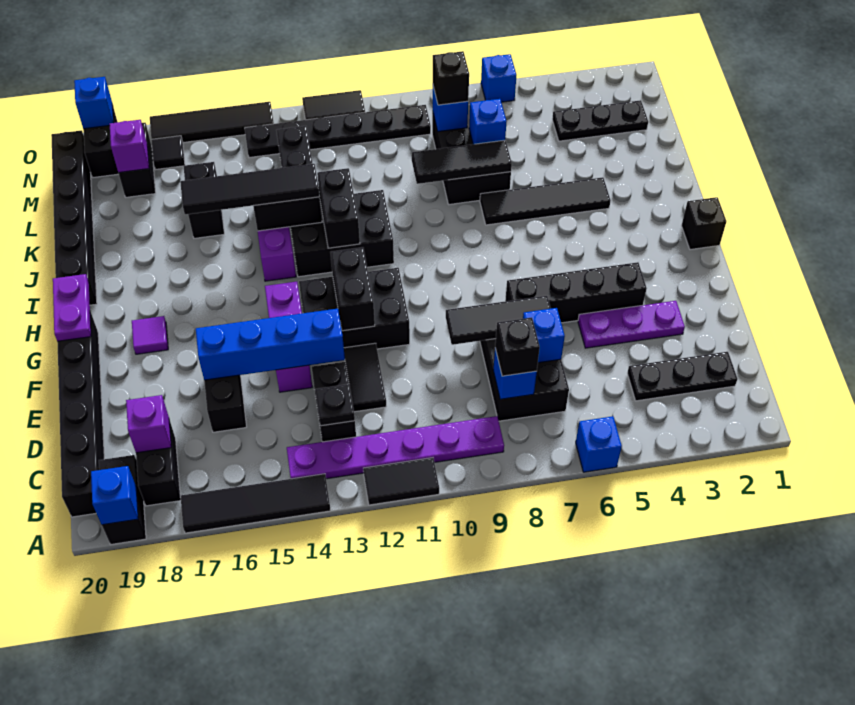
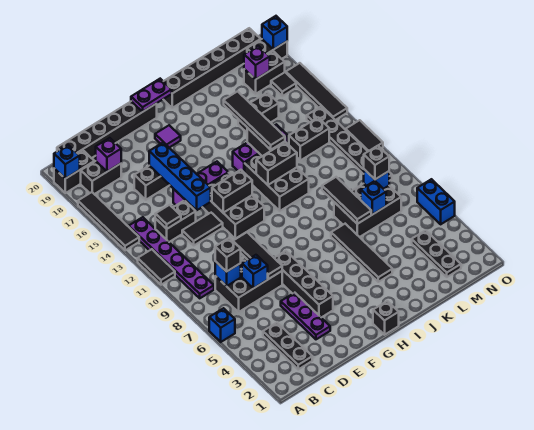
black 1x1 plate [315,384,355,426] -> black 1x1 tile [155,205,181,229]
blue 1x1 brick [481,54,516,102] -> blue 1x2 brick [417,179,455,224]

